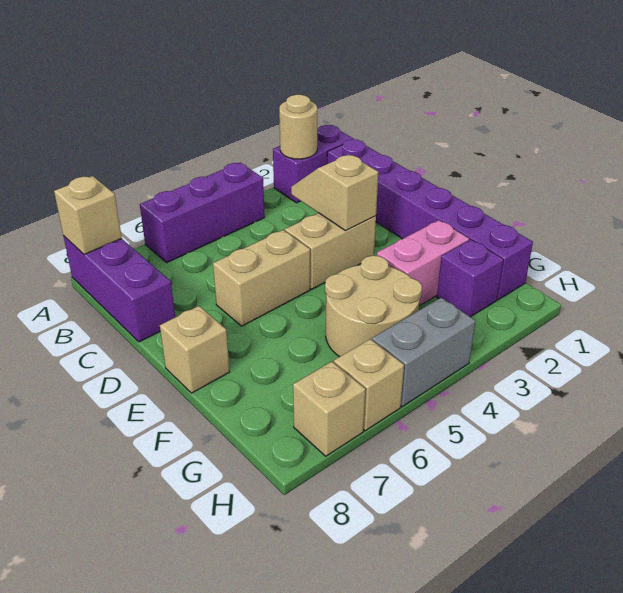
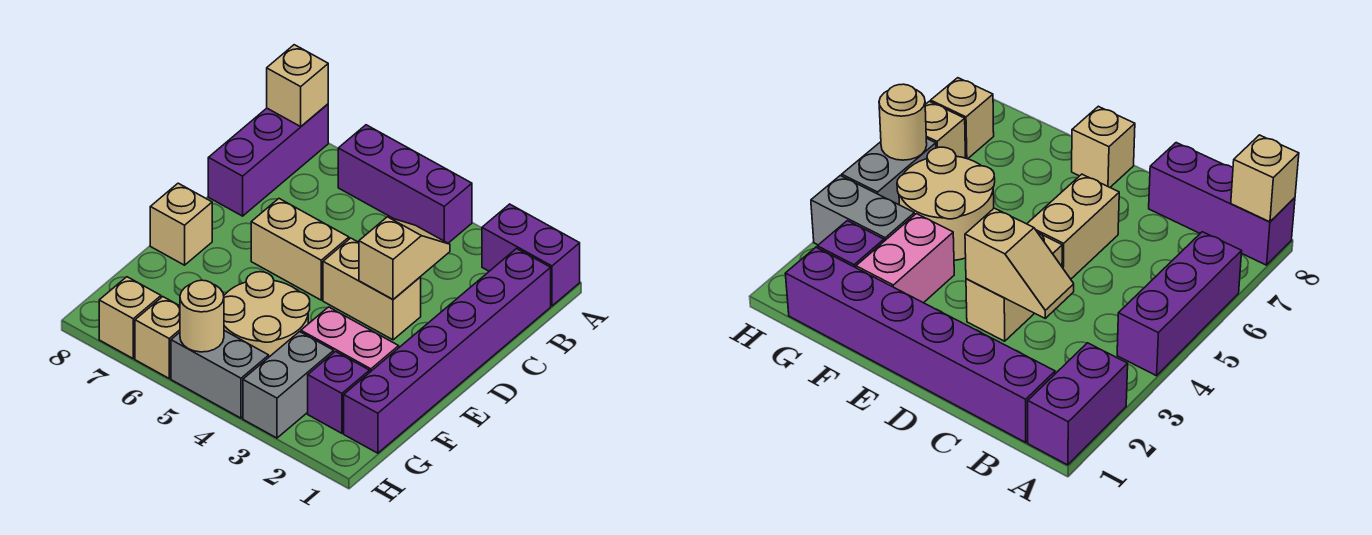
tan 1x1 round brick [279,95,317,159] -> tan 1x1 round brick moved to [180,280,224,352]
none -> grey 1x2 brick [243,332,334,438]

